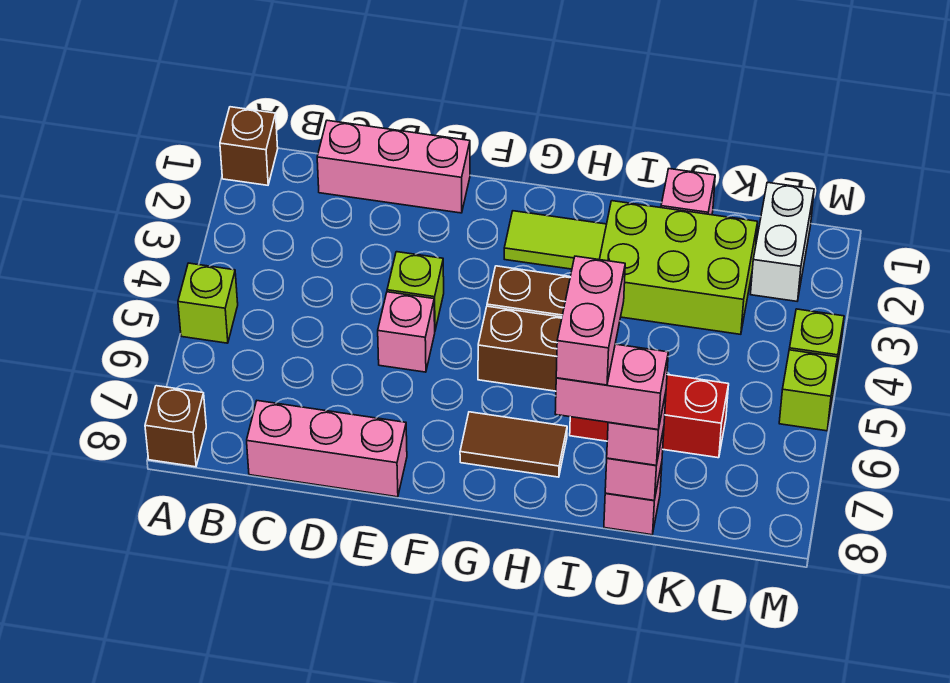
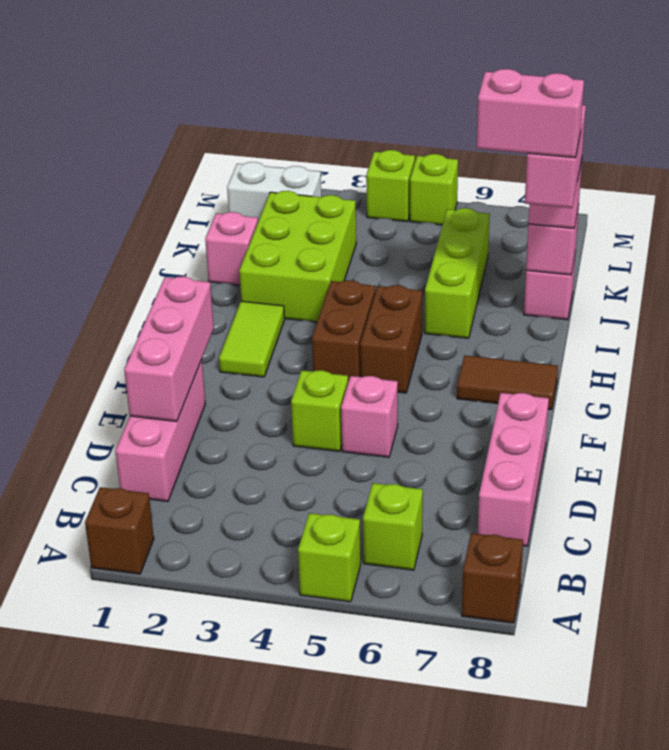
none -> lime 1x1 brick [363,483,423,570]
none -> pink 1x3 brick [124,276,214,422]
brown 1x2 tile [460,412,567,477] -> brown 1x2 tile turned to [457,355,558,410]
red 1x3 brick [570,375,729,458] -> lime 1x3 brick [425,208,490,338]

